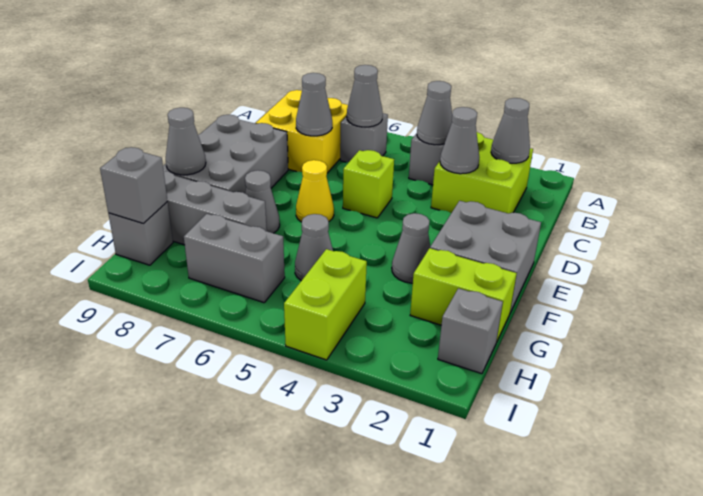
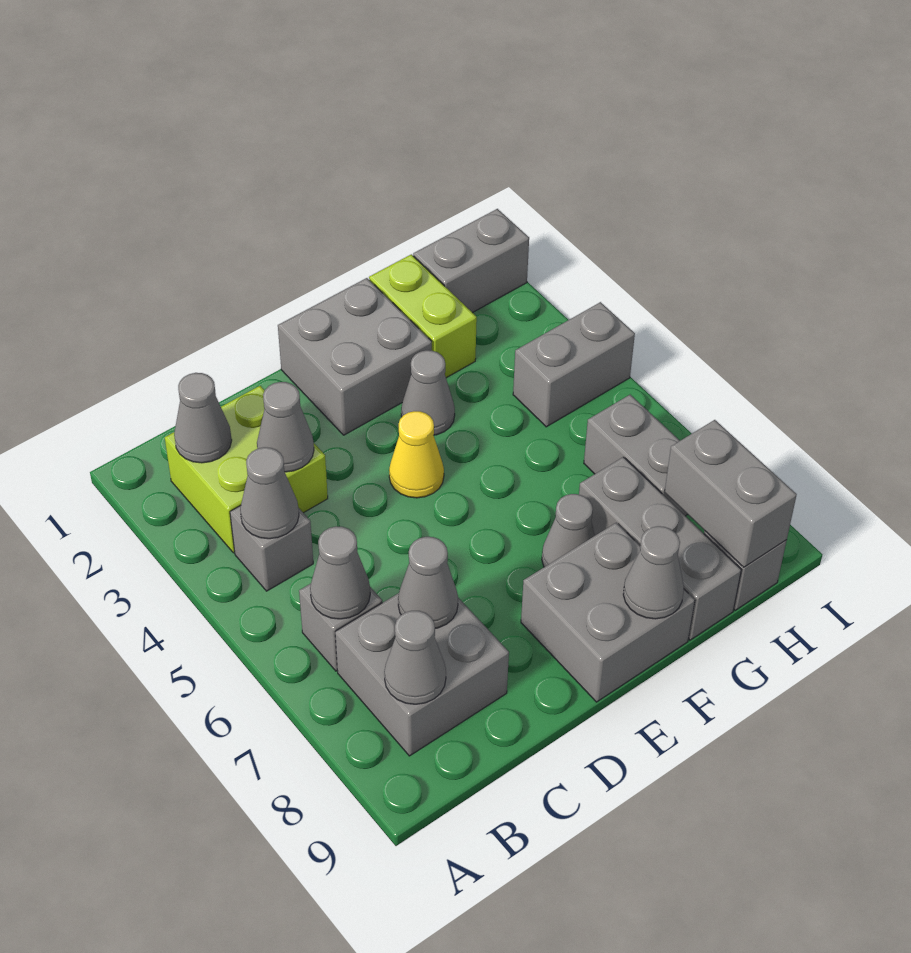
yellow 2x2 brick [256,90,348,173] -> grey 2x2 brick [335,593,509,756]
lime 1x1 brick [343,150,394,218] -> none
grey 2x3 brick [163,115,288,193] -> grey 2x2 brick [521,523,695,702]
yellow 1x1 cone [296,160,334,222] -> yellow 1x1 cone moved to [389,411,444,498]
grey 1x1 cone [295,214,333,281] -> grey 1x1 cone moved to [384,611,446,704]
grey 1x1 brick [438,288,503,374] -> grey 1x2 brick [413,209,529,313]
lime 1x2 brick [284,249,367,360] -> grey 1x2 brick [513,302,635,427]
grey 1x1 brick [100,147,168,223] -> grey 1x2 brick [665,420,797,567]

